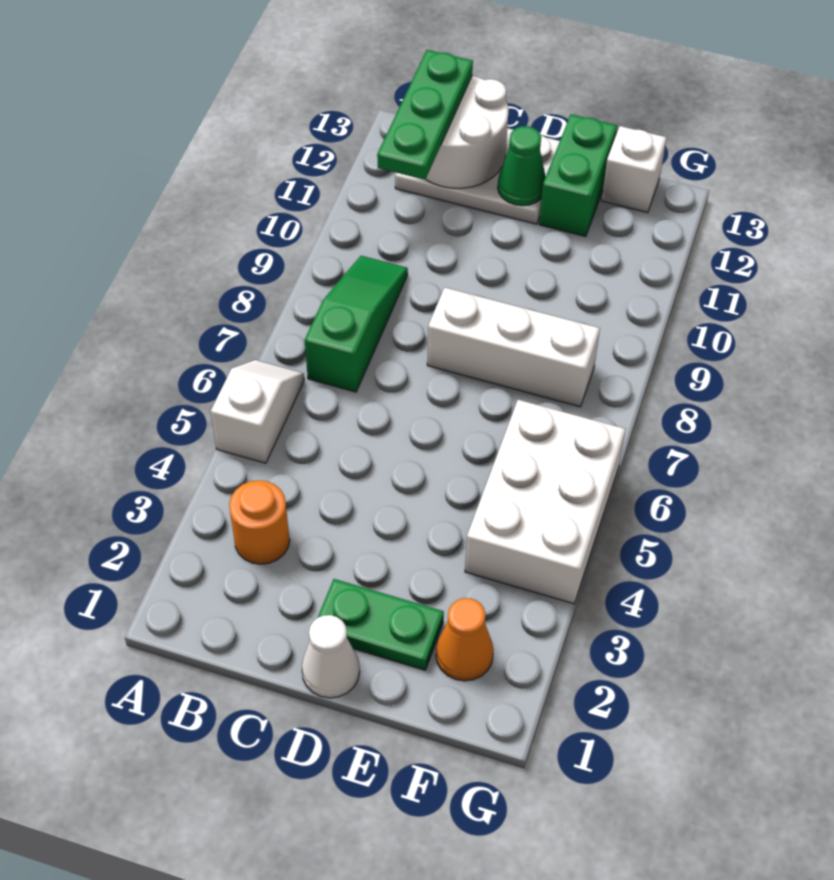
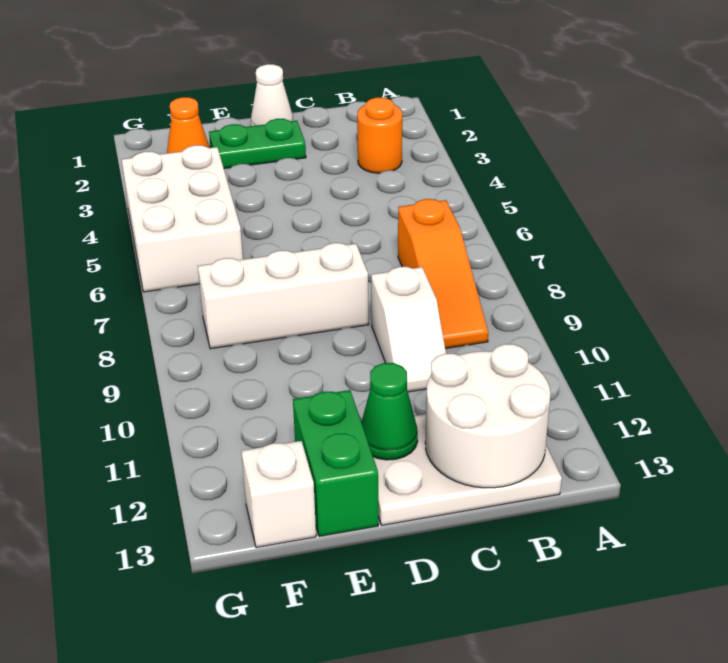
white 1x2 slope [211,360,304,463] -> white 1x2 slope moved to [371,267,446,392]
green 1x3 slope [305,256,408,392] -> orange 1x3 slope [398,199,488,349]
green 1x3 plate [377,50,473,180] -> none

